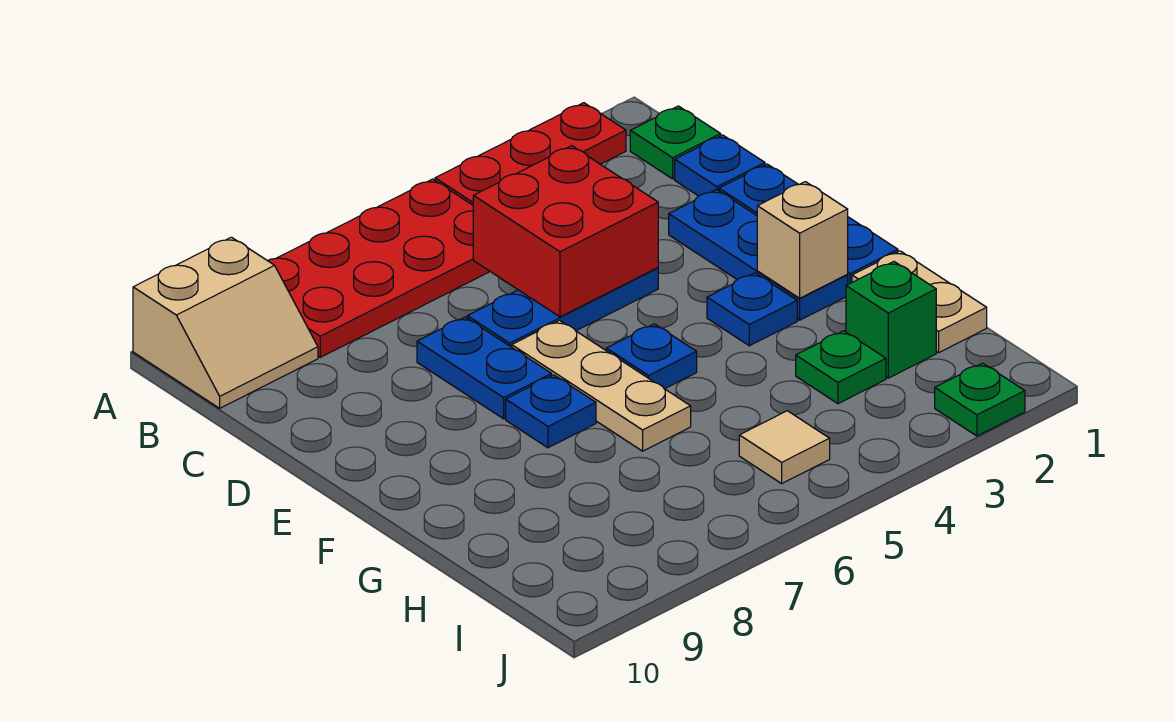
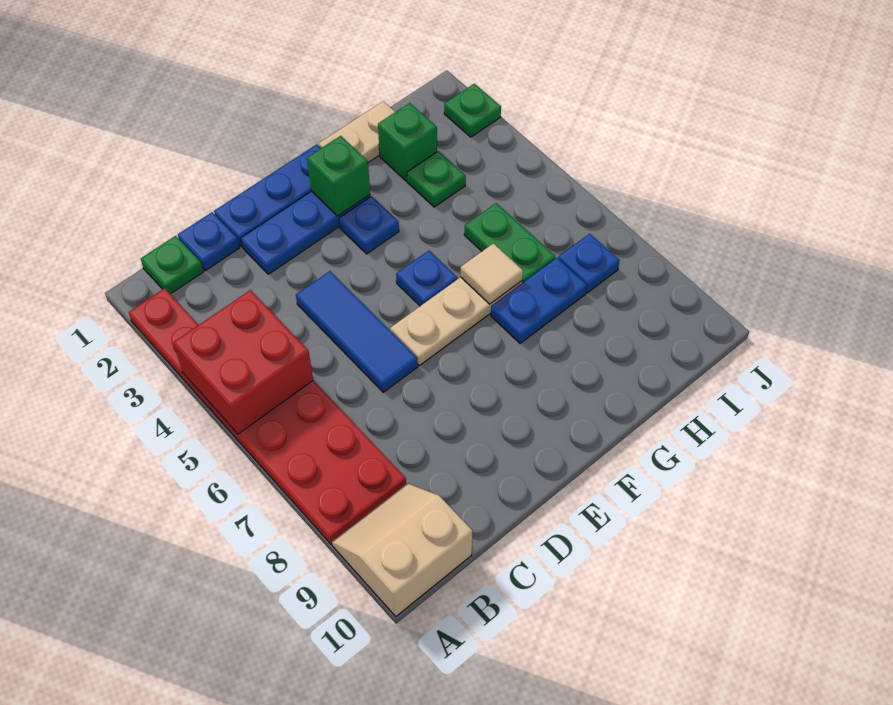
tan 2x2 slope [133,237,318,408] -> tan 2x2 slope turned to [332,483,472,617]
red 2x2 brick [473,146,658,317] -> red 2x2 brick moved to [173,290,313,434]
blue 1x3 plate [467,268,658,347] -> blue 1x3 tile [296,271,418,392]
blue 1x2 plate [417,317,552,419] -> blue 1x2 plate moved to [491,258,587,344]
tan 1x1 brick [757,182,848,298] -> green 1x1 brick [307,136,370,216]
blue 1x1 plate [506,375,596,448] -> blue 1x1 plate moved to [558,234,620,293]
none -> green 1x2 plate [464,203,555,283]
tan 1x1 tile [739,411,830,483] -> tan 1x1 tile moved to [461,243,523,304]

